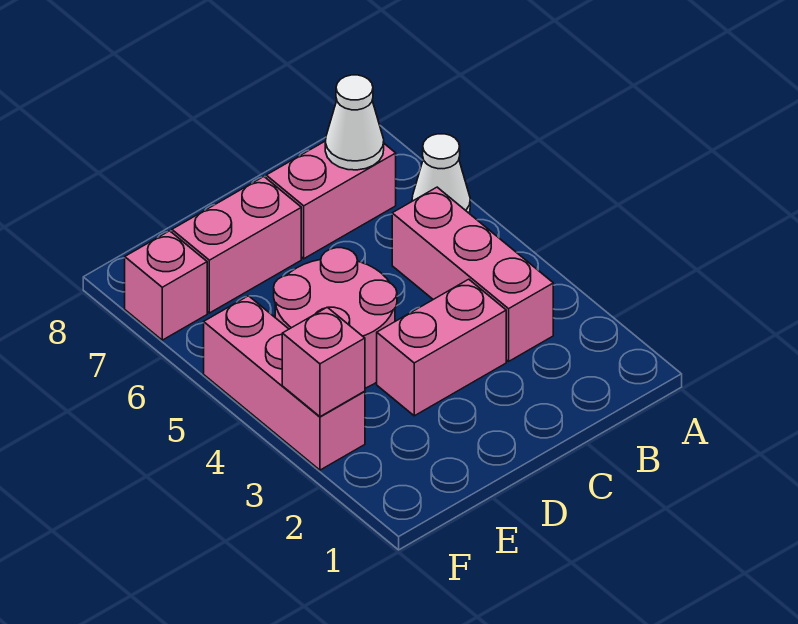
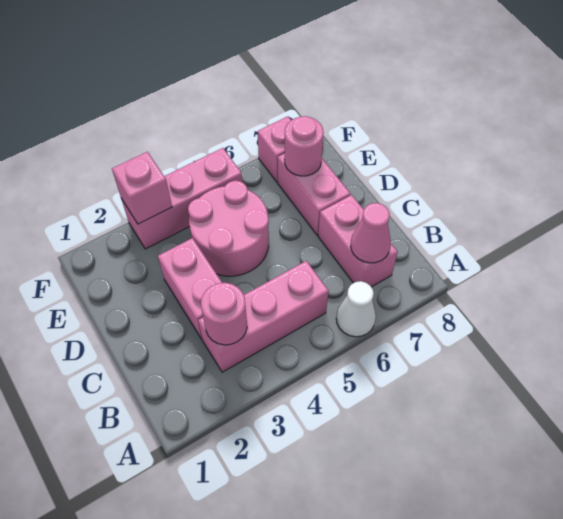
none -> pink 1x1 round brick [201,283,247,345]
white 1x1 cone [325,75,384,170] -> pink 1x1 cone [351,203,391,263]
none -> pink 1x1 round brick [284,116,324,176]

